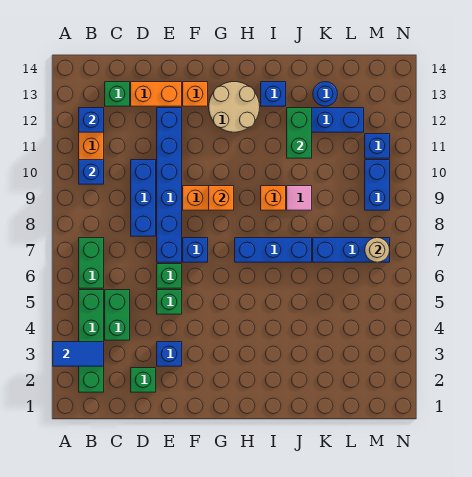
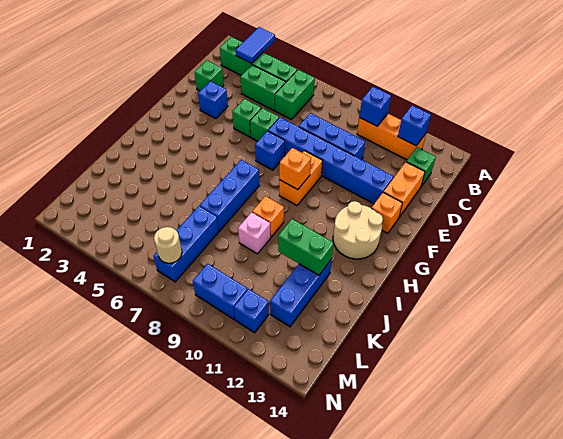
green 1x2 brick [79,238,104,288] -> green 1x2 brick turned to [275,70,315,119]
blue 1x1 brick [261,82,286,106] -> none
pink 1x1 tile [287,186,312,210] -> pink 1x1 brick [238,212,271,254]
blue 1x1 round brick [313,82,337,106] -> none

